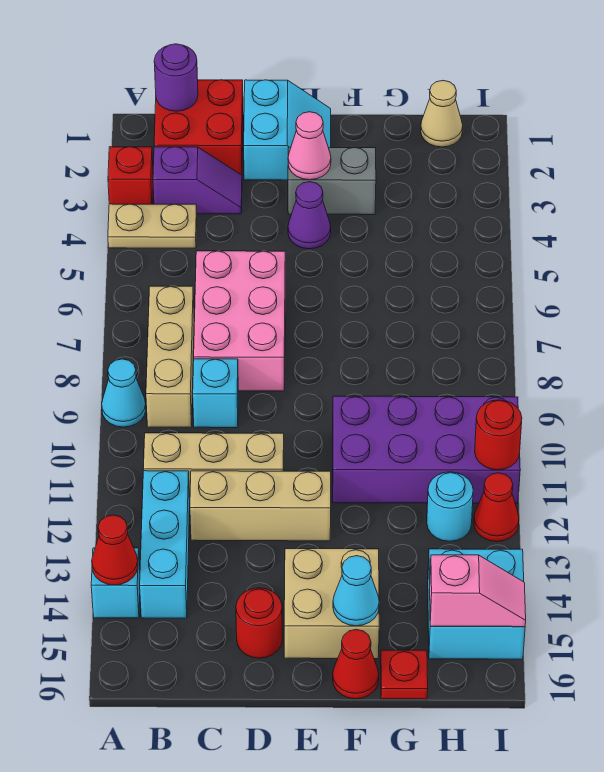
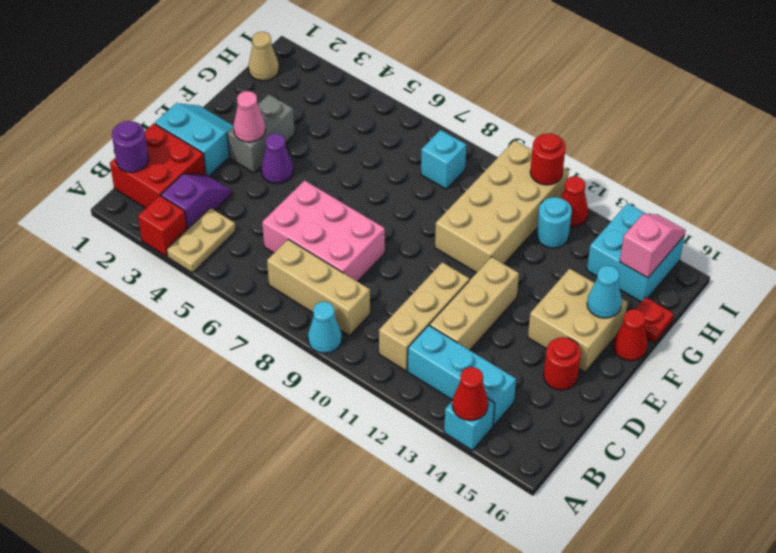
cyan 1x1 brick [193,359,238,428] -> cyan 1x1 brick moved to [421,130,466,189]
purple 2x4 brick [333,396,520,503] -> tan 2x4 brick [435,140,569,273]

